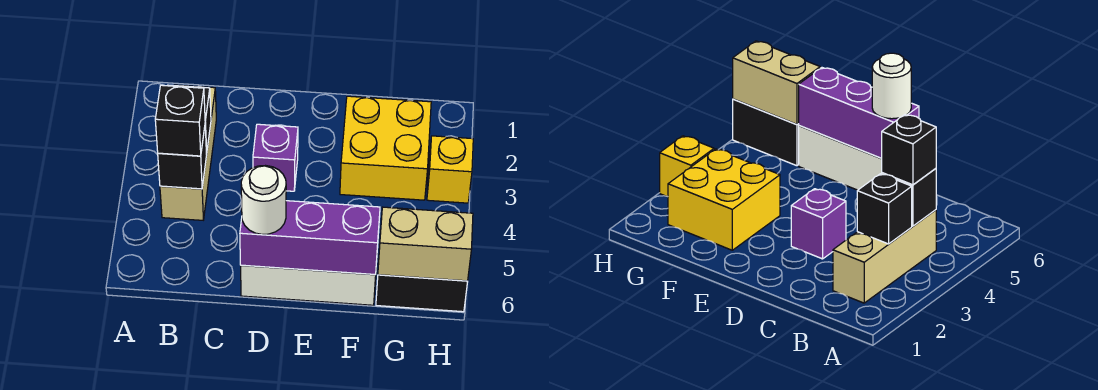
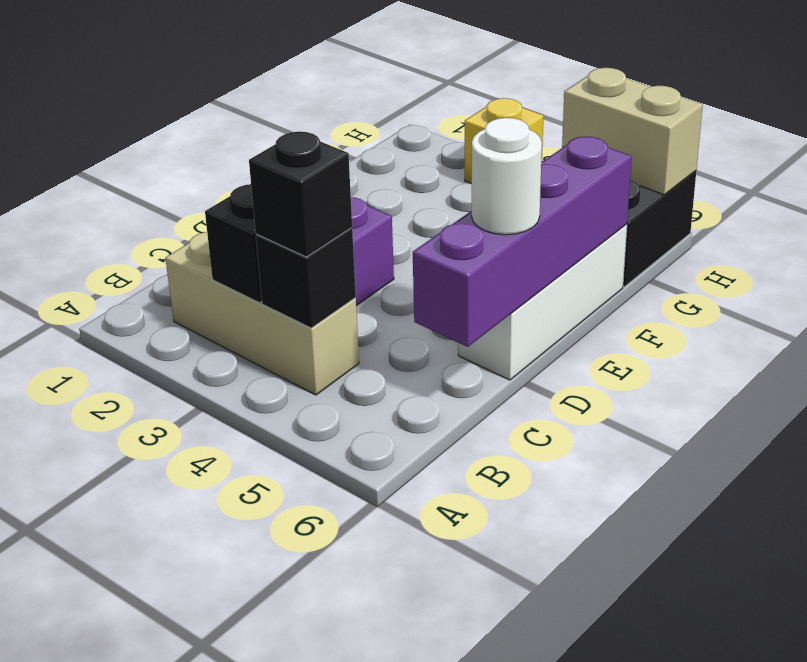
purple 1x3 brick [240,201,380,275] -> purple 1x4 brick [413,136,632,347]
yellow 2x2 brick [340,96,431,200] -> none
tan 1x2 brick [378,207,473,281] -> tan 1x2 brick turned to [562,68,703,195]

